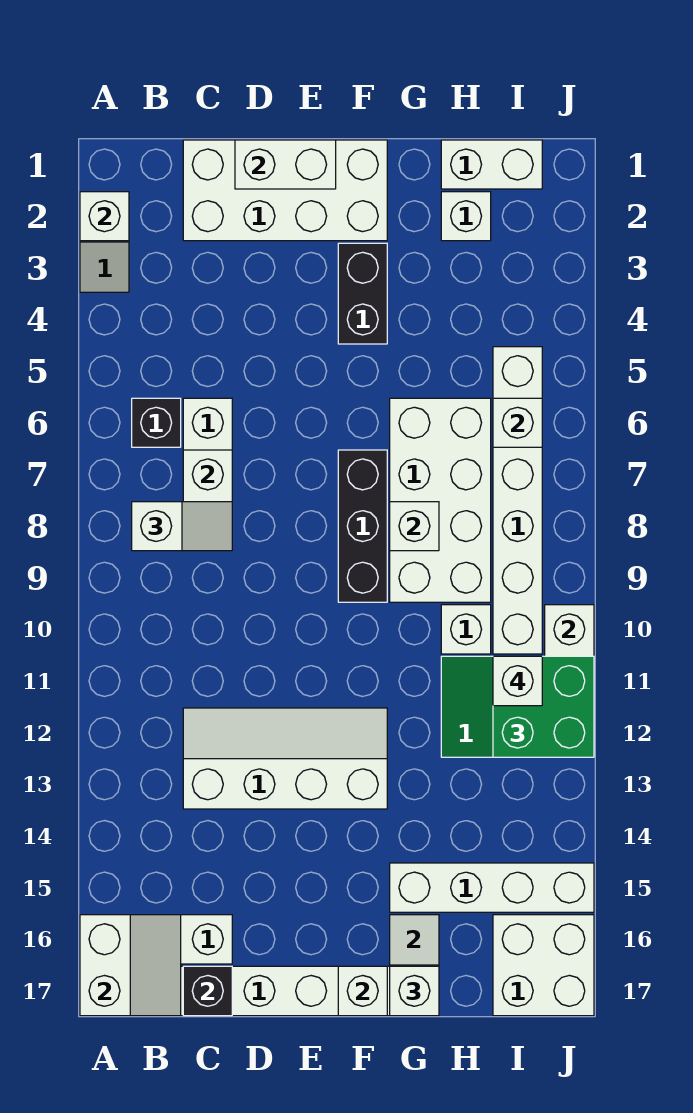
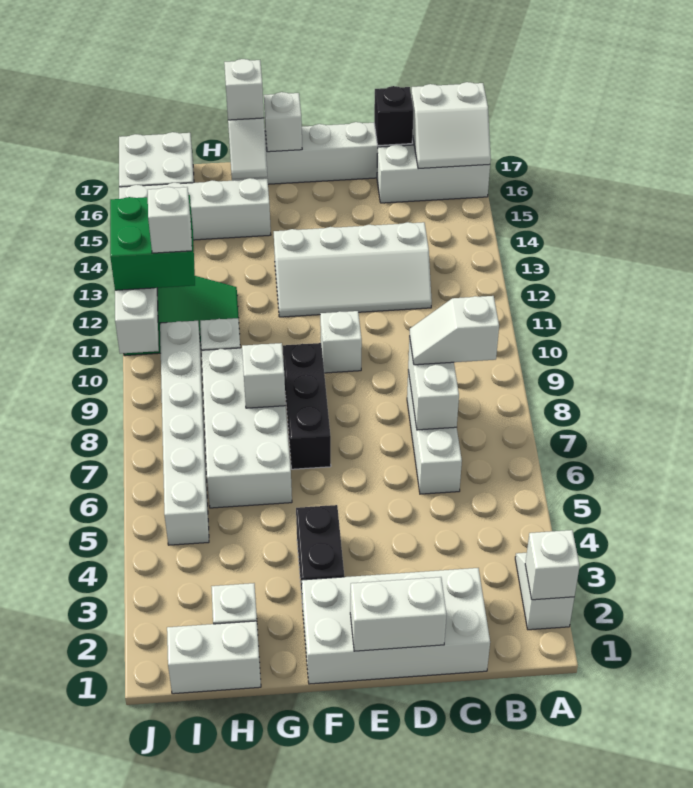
white 2x2 slope [80,915,181,1016] -> white 2x2 slope turned to [411,82,491,169]
black 1x1 brick [132,398,181,447] -> none
white 1x1 brick [493,398,542,447] -> white 1x1 brick moved to [320,311,362,373]

